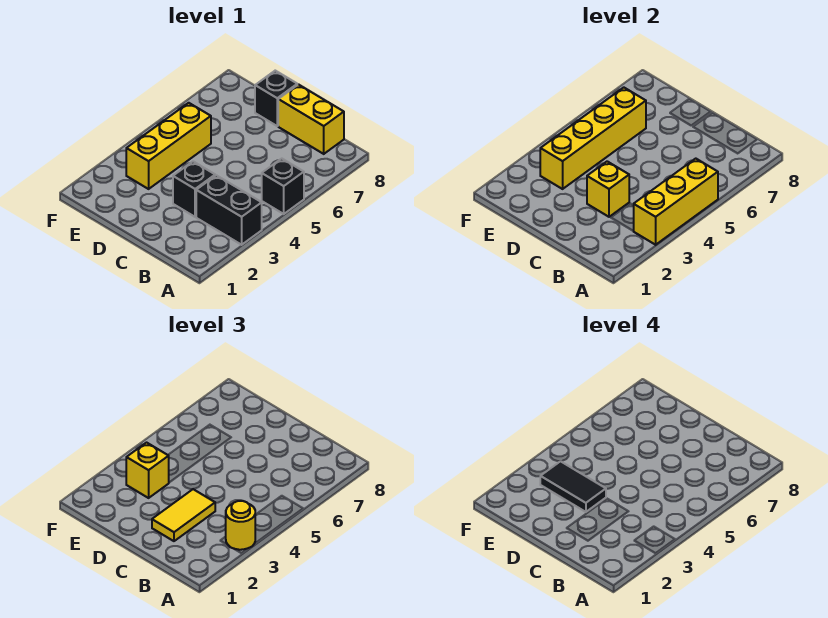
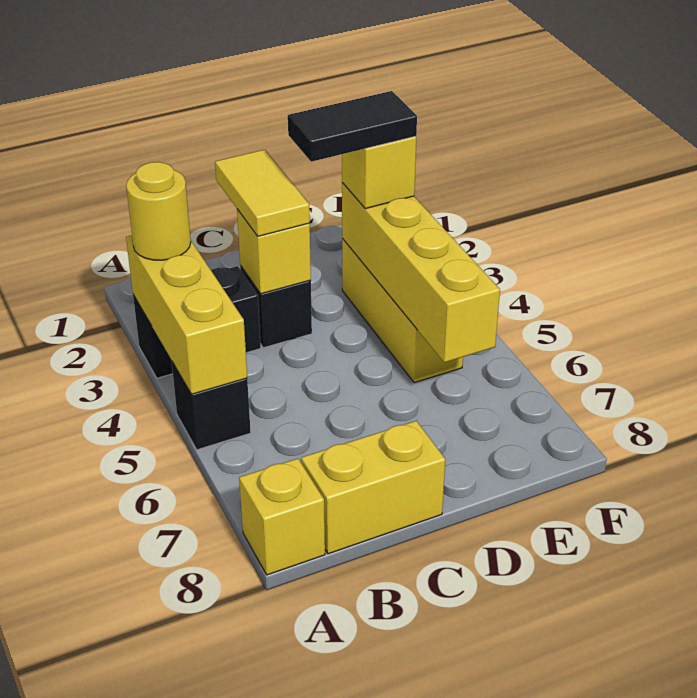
none -> yellow 1x1 brick [239,458,325,575]
black 1x1 brick [255,71,297,126] -> none

